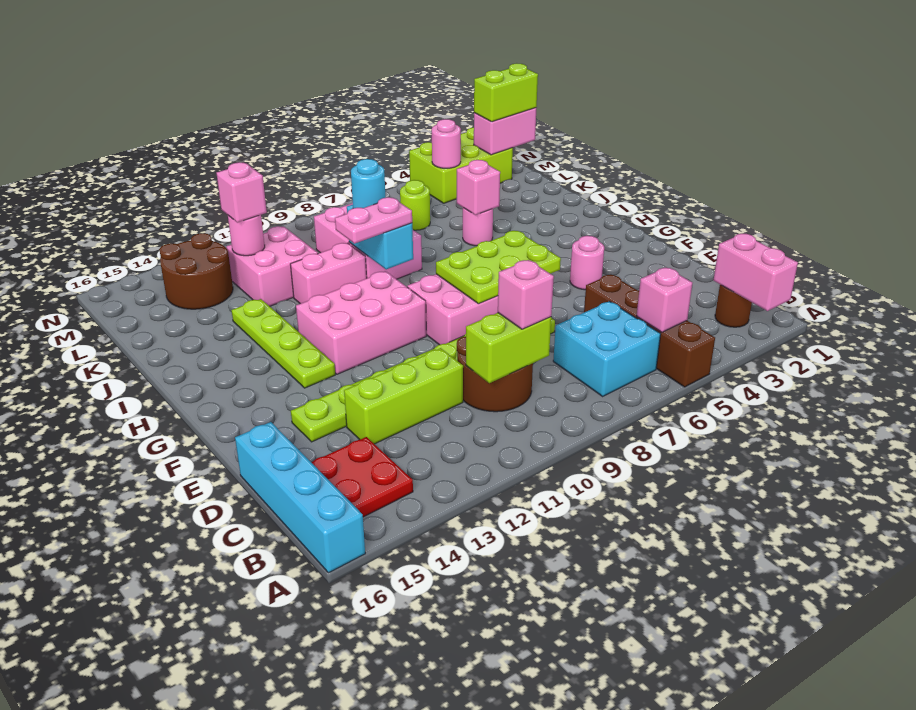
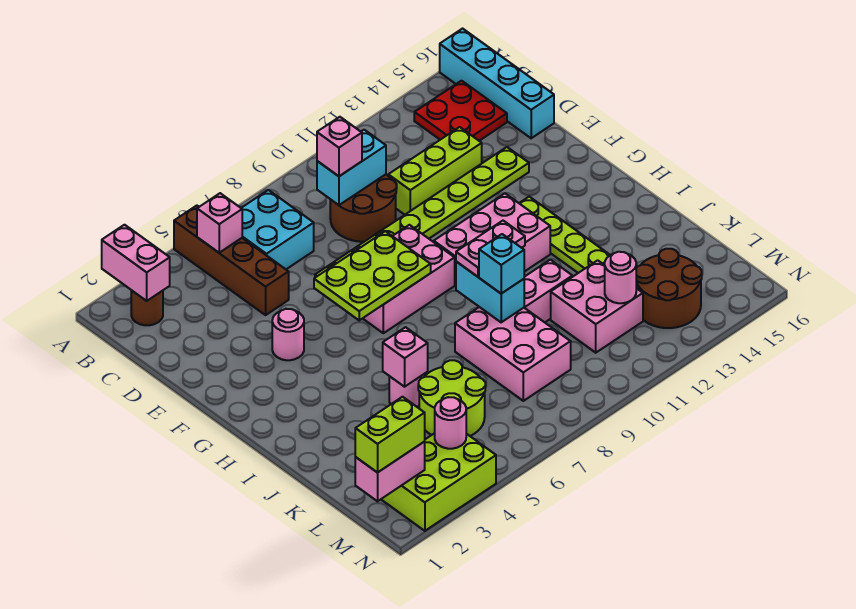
lime 1x2 brick [466,313,551,383] -> cyan 1x2 brick [317,130,386,205]
cyan 1x1 round brick [351,159,385,208] -> cyan 1x1 brick [479,234,524,294]
lime 1x1 round brick [400,180,430,230] -> lime 2x2 round brick [418,360,485,436]
pink 1x1 brick [217,162,267,223] -> none

